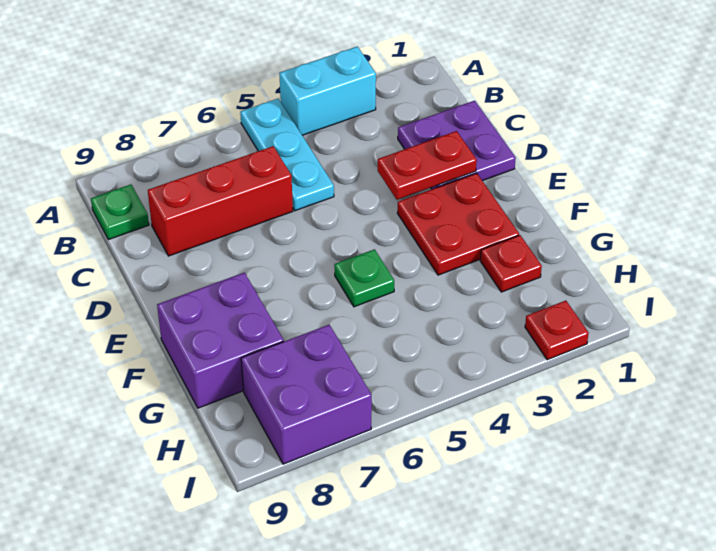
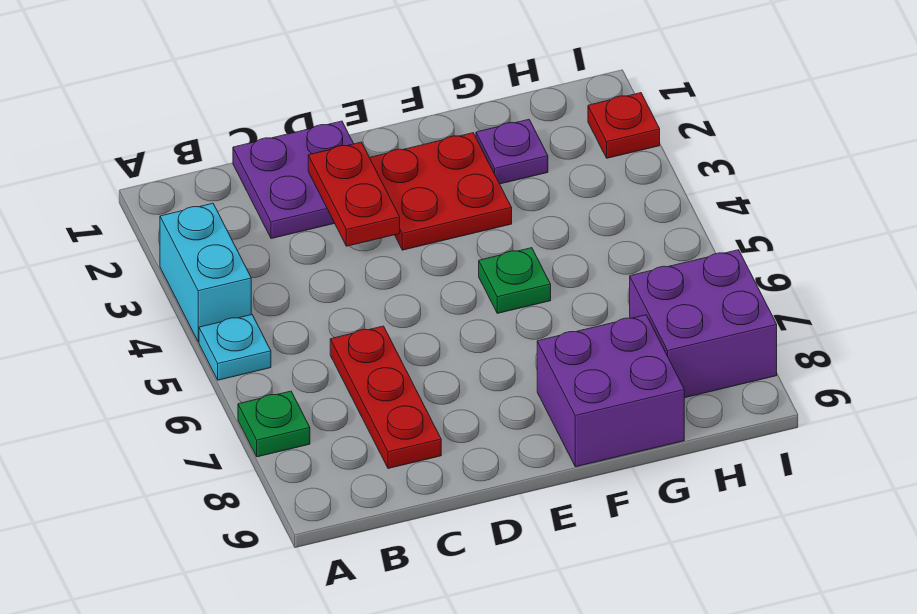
cyan 1x3 plate [240,98,334,211] -> cyan 1x1 plate [199,315,271,380]
green 1x1 plate [91,185,149,240] -> green 1x1 plate moved to [238,391,310,457]
red 1x3 brick [148,146,293,256] -> red 1x3 plate [330,326,441,469]
red 1x1 plate [480,235,542,292] -> purple 1x1 plate [476,120,548,184]

